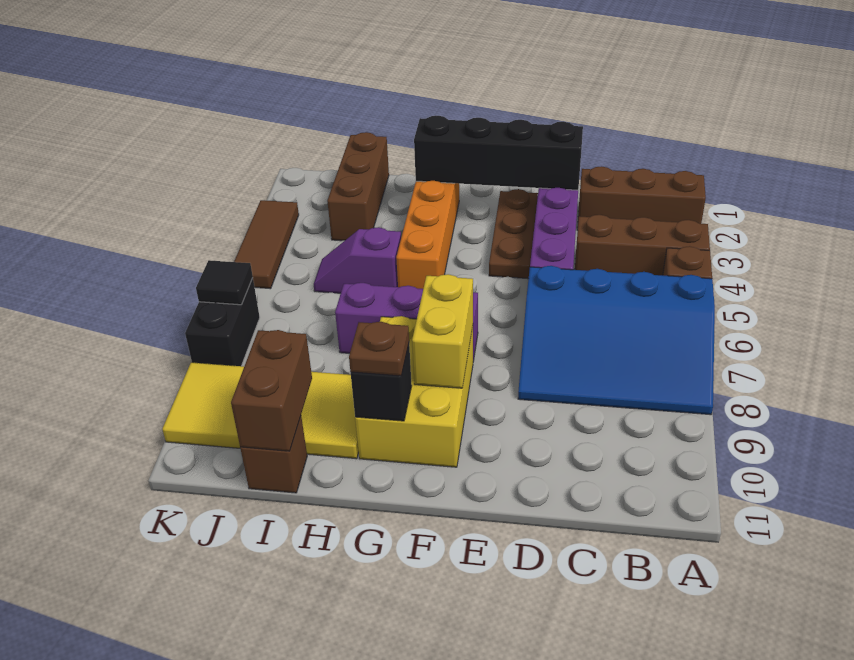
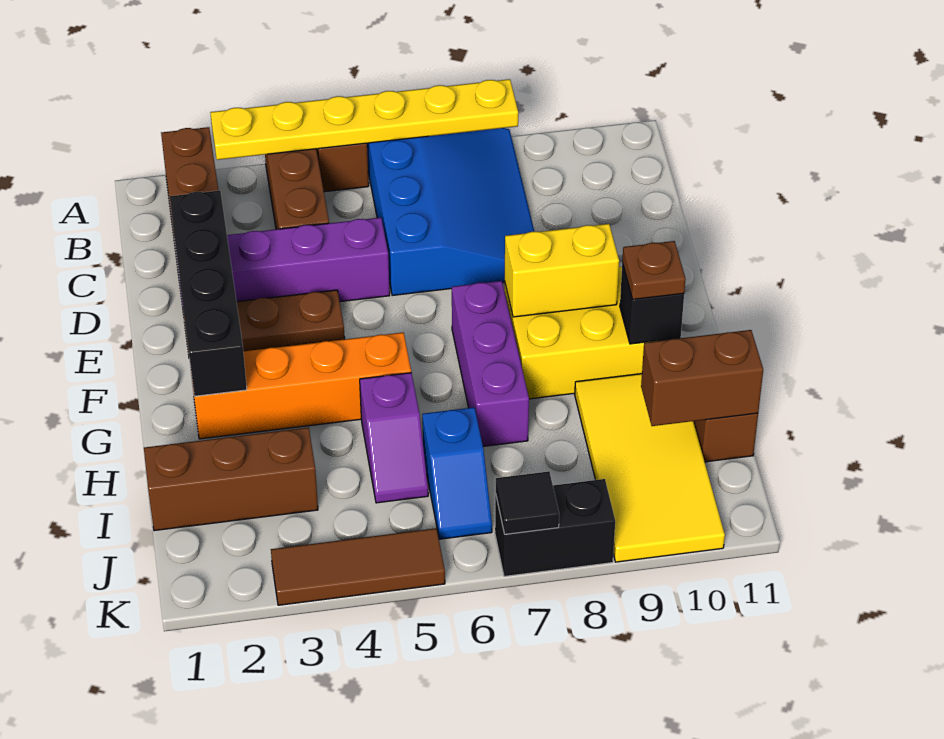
none -> yellow 1x6 plate [210,79,518,160]
none -> blue 1x2 slope [422,407,492,539]

